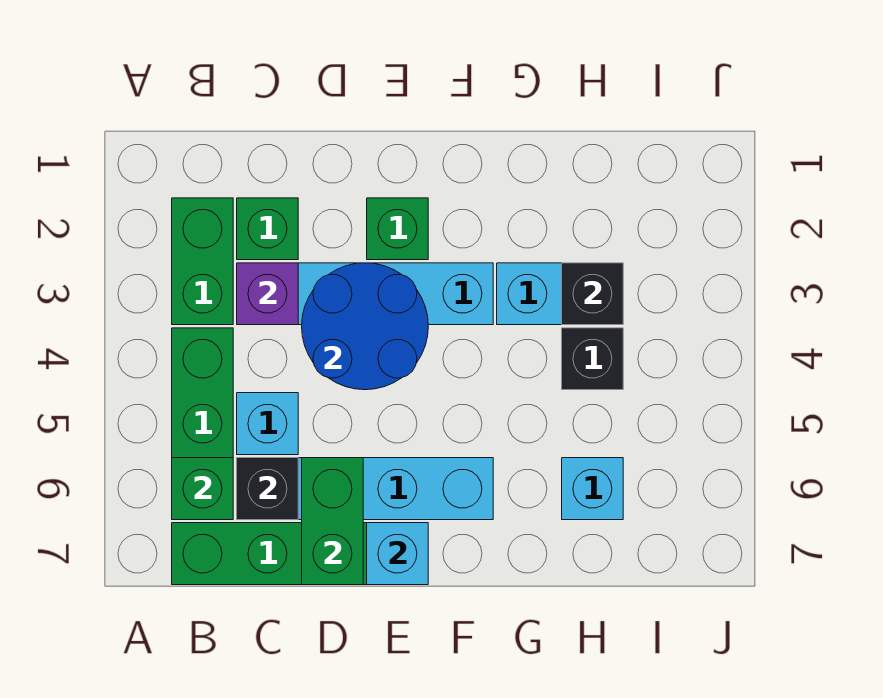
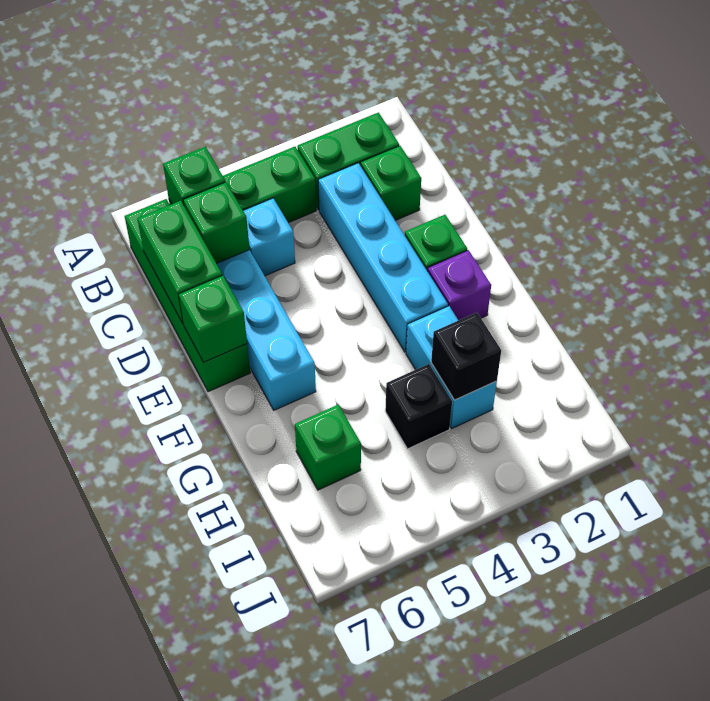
purple 1x1 brick [237,263,298,325] -> purple 1x1 brick moved to [427,250,491,320]
black 1x1 brick [237,458,298,520] -> green 1x1 brick [183,182,250,263]
blue 2x2 round brick [302,263,428,390] -> none
green 1x2 brick [302,458,363,585] -> green 1x2 brick turned to [137,201,222,323]
cyan 1x1 brick [367,523,428,585] -> green 1x1 brick [179,275,247,362]
cyan 1x1 brick [562,458,623,520] -> green 1x1 brick [295,404,361,490]

